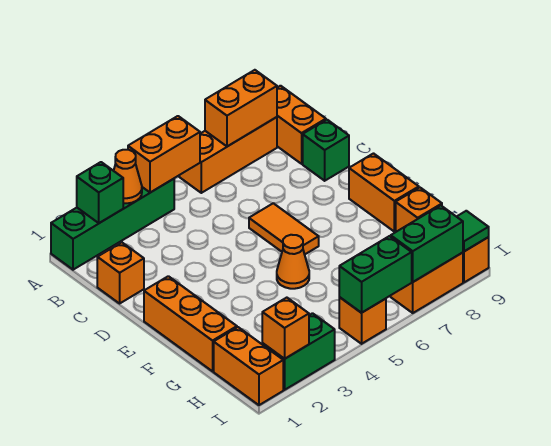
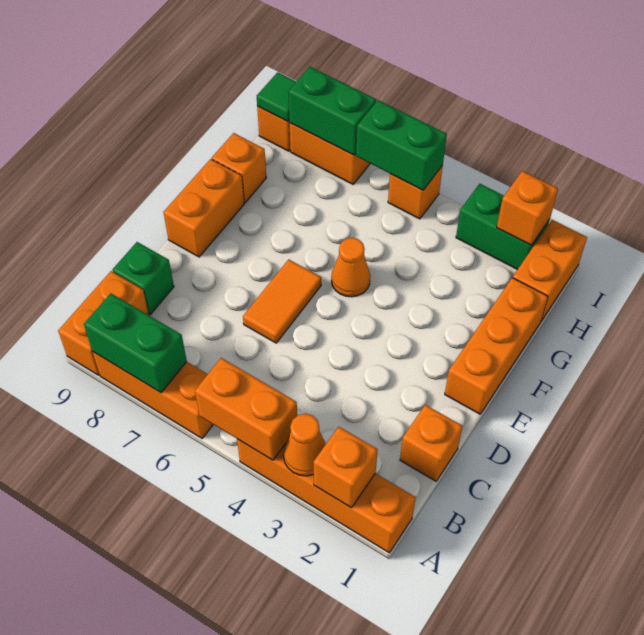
green 1x4 brick [51,179,174,270] -> orange 1x4 brick [237,439,416,553]
green 1x1 brick [77,162,123,223] -> orange 1x1 brick [314,427,378,508]
orange 1x2 brick [205,70,277,146] -> green 1x2 brick [84,294,187,392]

